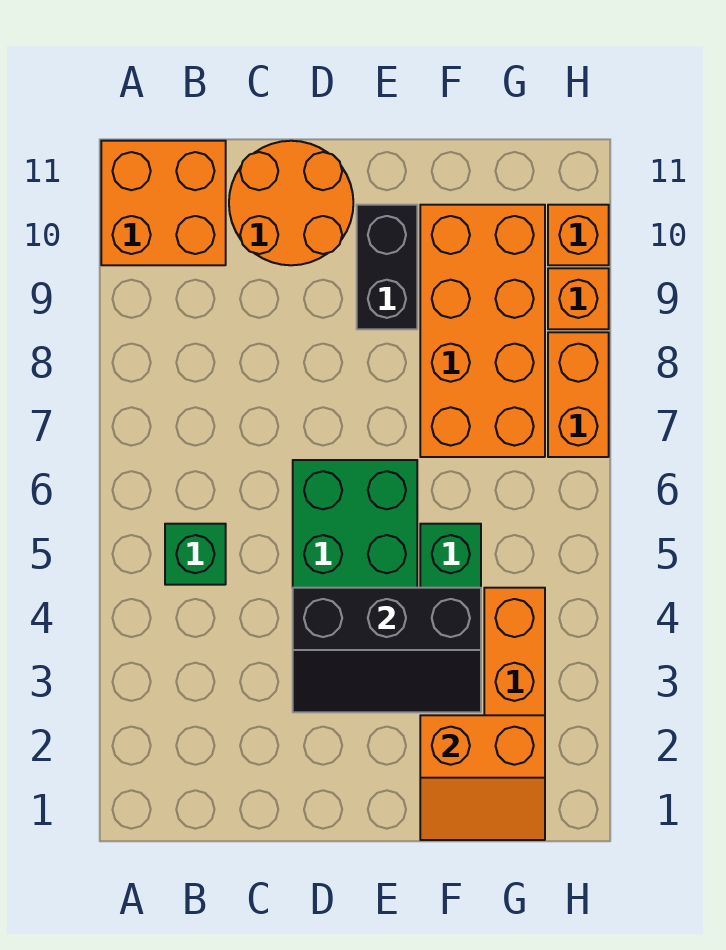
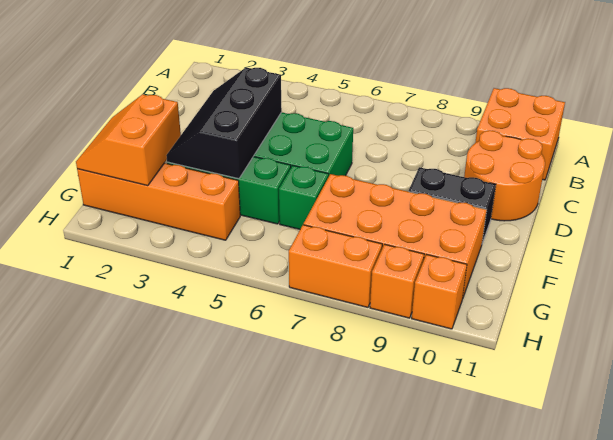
green 1x1 brick [165,524,226,585] -> green 1x1 brick moved to [279,166,328,229]

